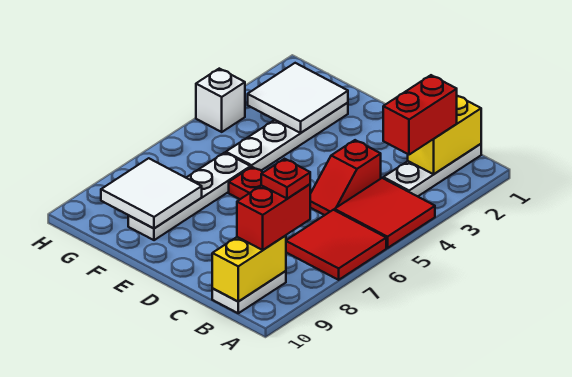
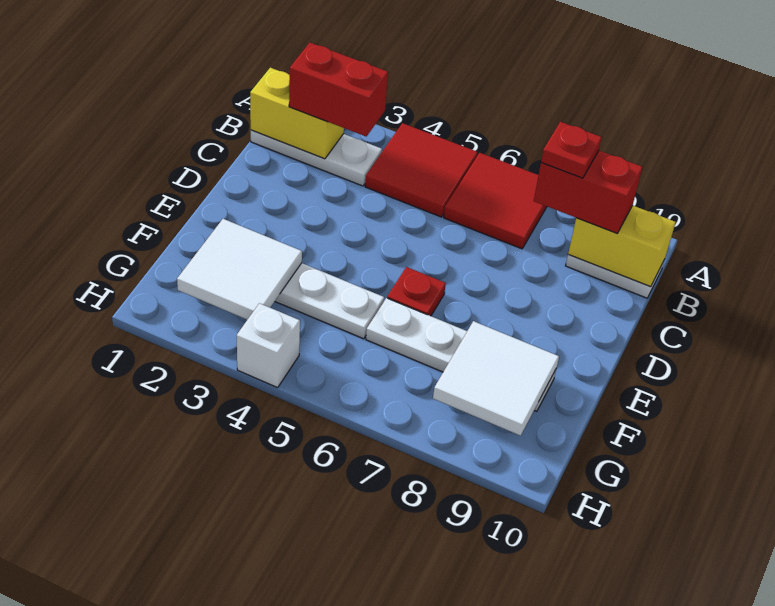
red 1x2 slope [310,140,381,215] -> none

